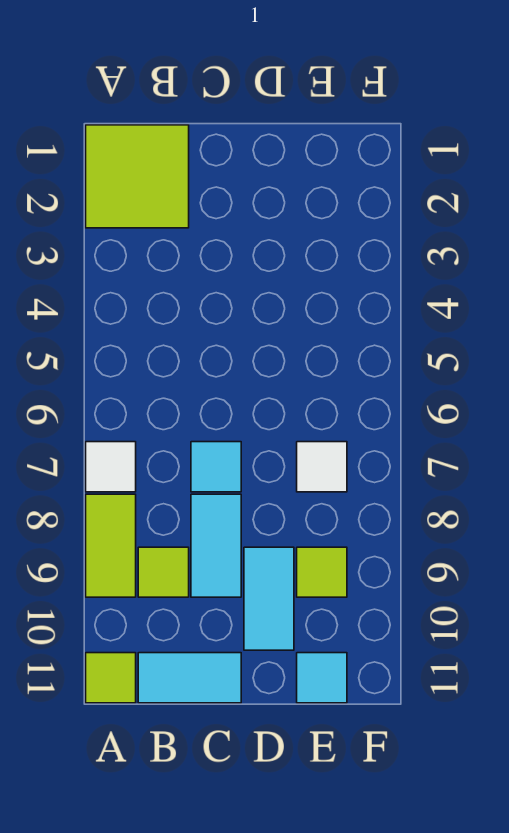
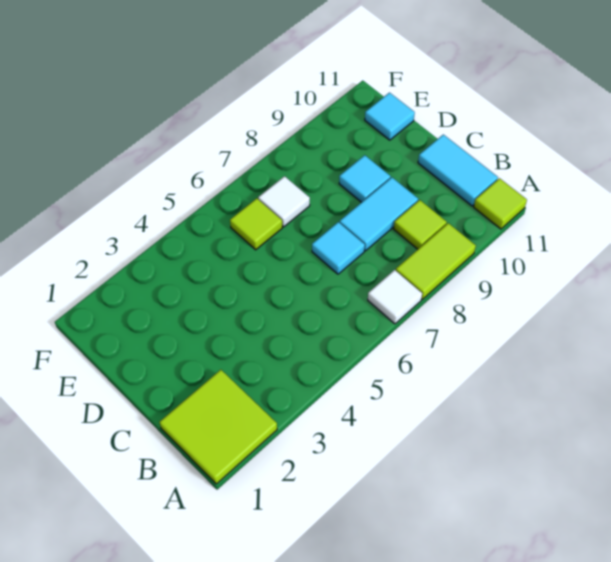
cyan 1x2 tile [244,547,294,650] -> cyan 1x1 tile [339,155,391,202]
lime 1x1 tile [297,547,347,597] -> lime 1x1 tile moved to [230,198,282,250]

